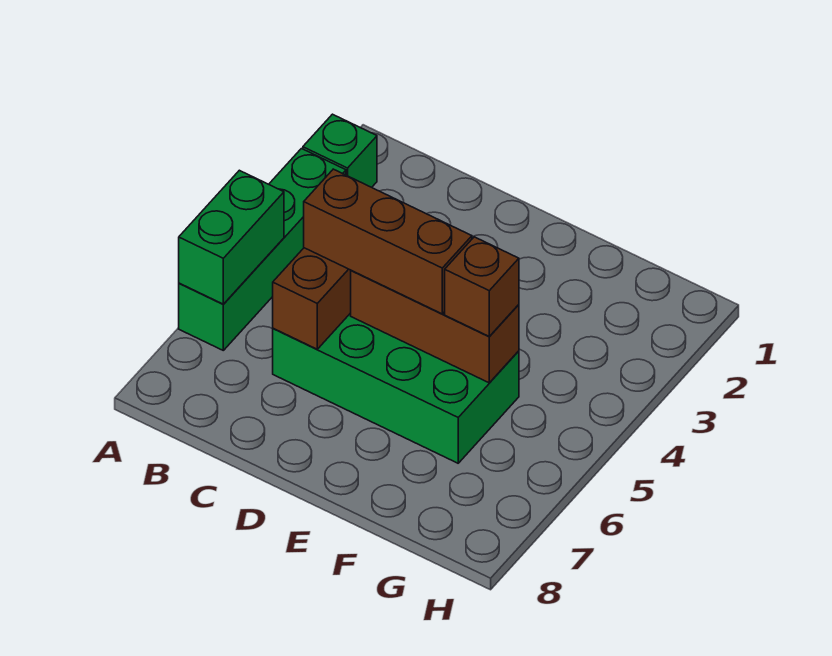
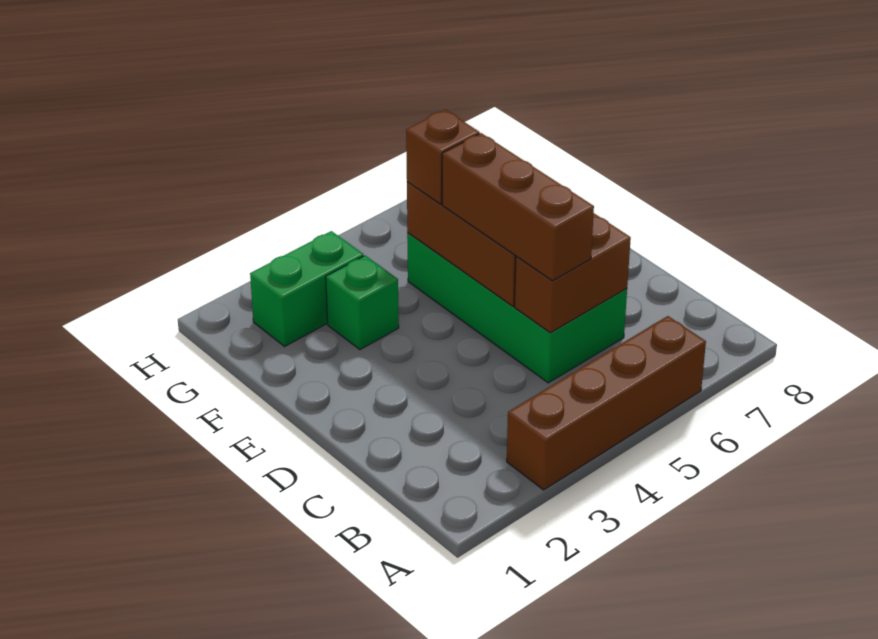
green 1x1 brick [303,114,377,187] -> green 1x1 brick moved to [326,256,399,350]
green 1x4 brick [179,149,346,350] -> brown 1x4 brick [507,316,706,490]
green 1x2 brick [179,170,284,304] -> green 1x2 brick moved to [250,231,363,346]

